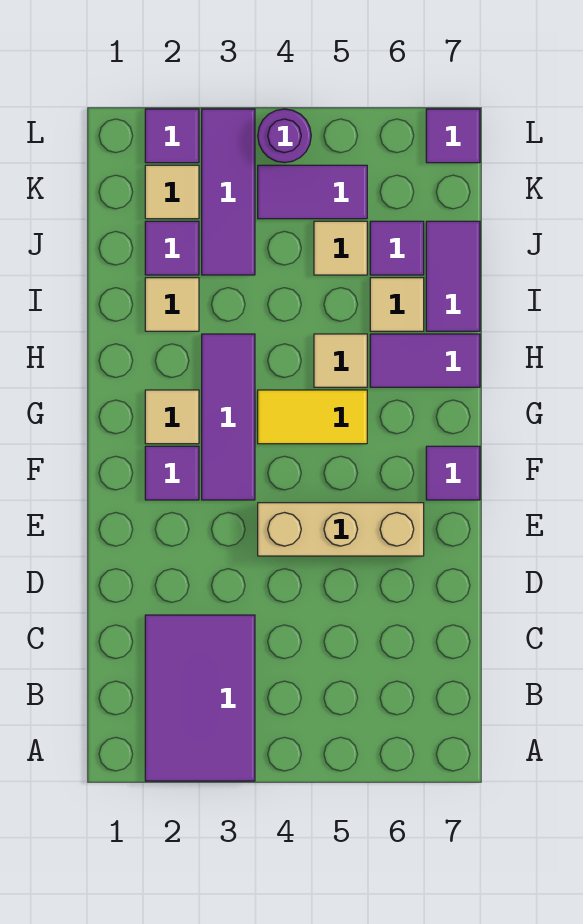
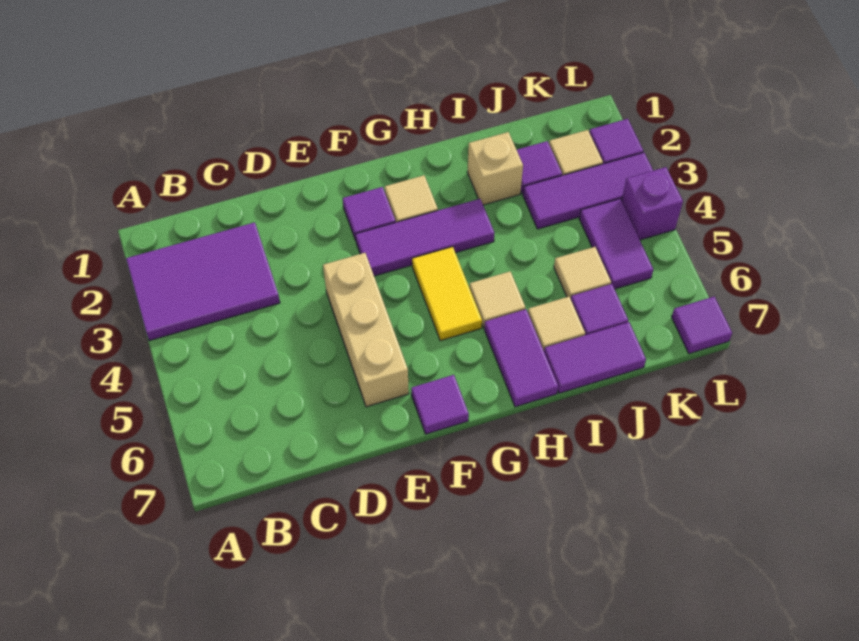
tan 1x1 tile [145,278,199,331] -> tan 1x1 brick [467,132,523,205]
purple 1x1 round brick [258,109,311,163] -> purple 1x1 brick [622,167,683,240]

